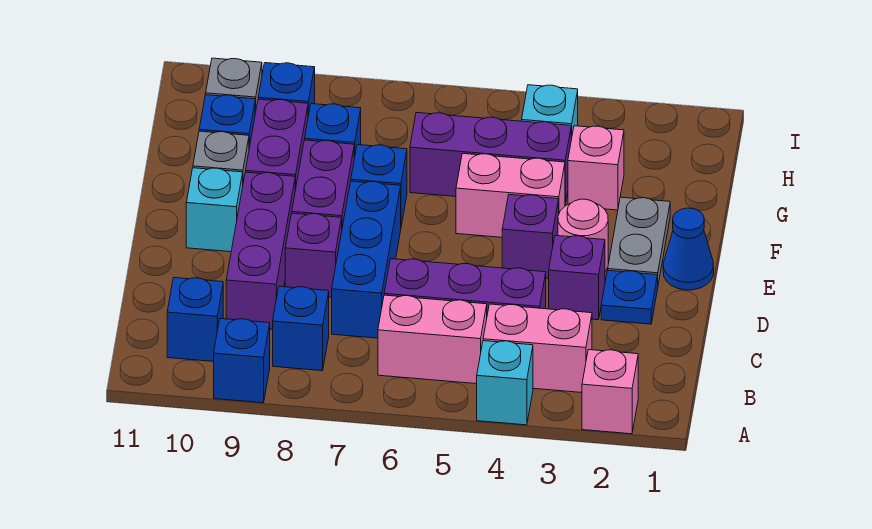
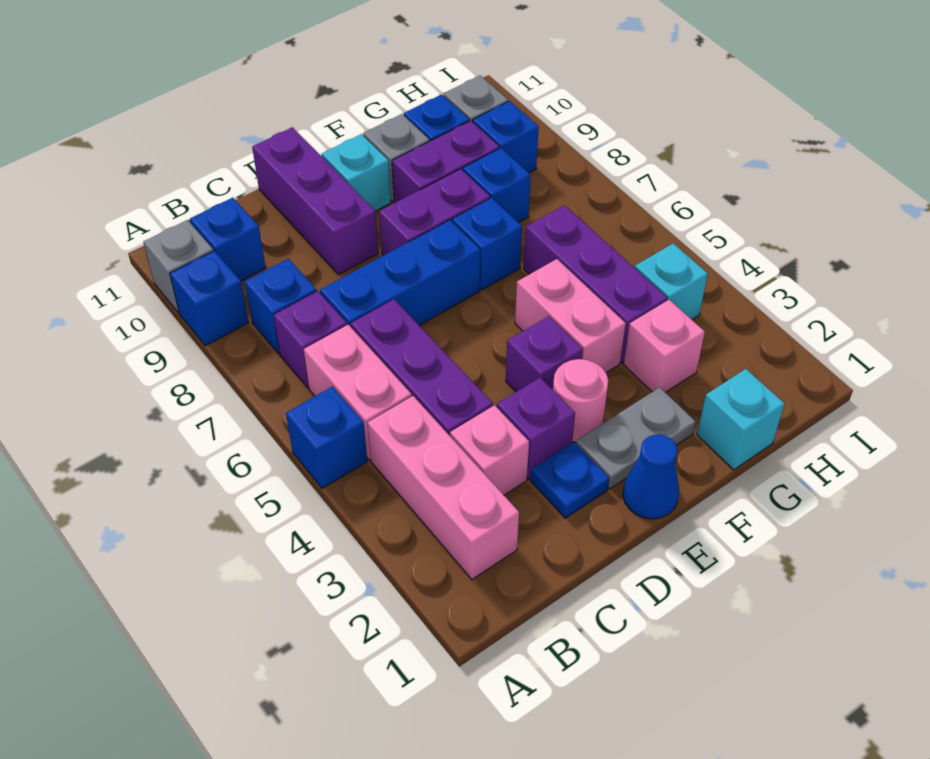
pink 1x1 brick [582,350,638,434] -> pink 1x1 brick moved to [450,405,529,495]
cyan 1x1 brick [477,341,533,425] -> cyan 1x1 brick moved to [697,369,785,470]
none -> blue 1x1 brick [286,387,367,489]
none -> grey 1x1 brick [144,220,213,313]
pink 1x2 brick [483,304,592,393] -> pink 1x3 brick [368,396,519,579]
purple 1x3 brick [226,172,295,329] -> purple 1x3 brick turned to [252,127,378,275]
purple 1x1 brick [285,213,342,297] -> purple 1x1 brick moved to [274,291,347,388]

